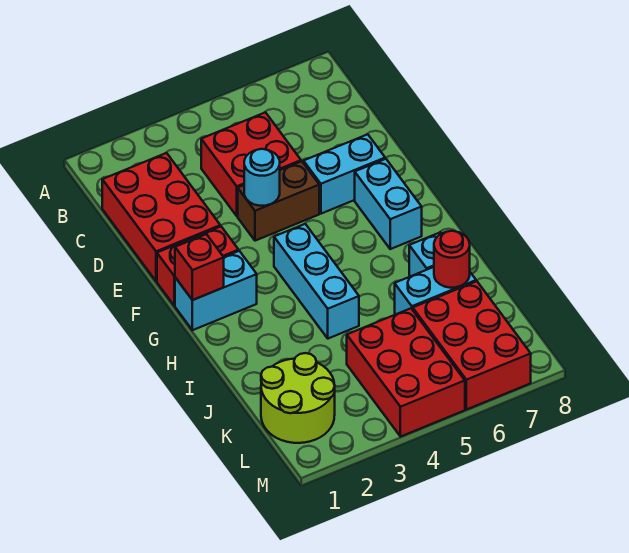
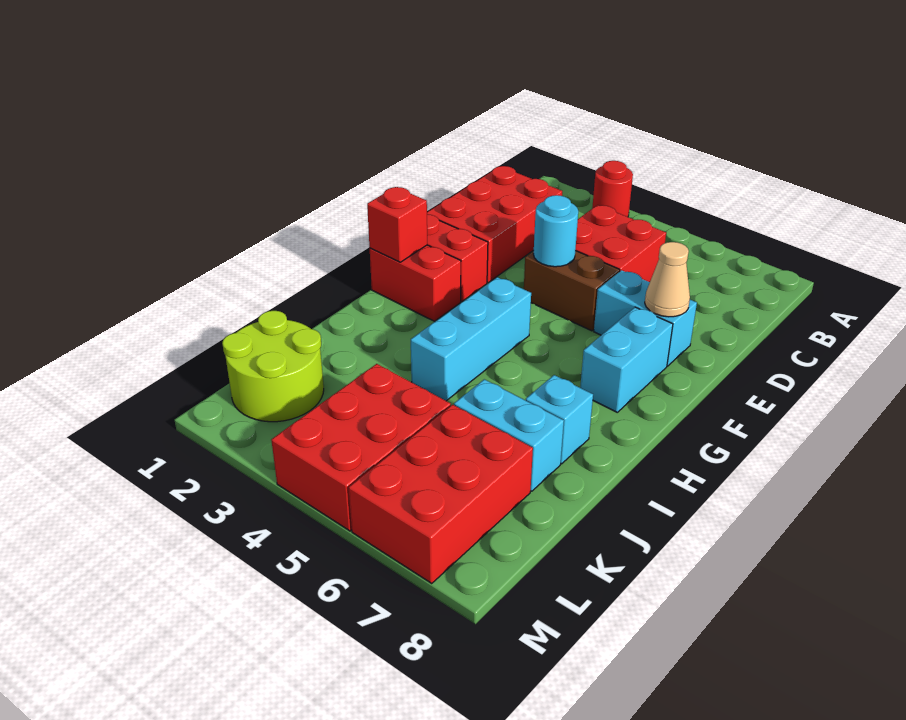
none -> tan 1x1 cone [645,242,690,317]
cyan 1x2 brick [175,251,257,330] -> red 1x2 brick [370,245,461,321]
red 1x1 round brick [434,231,470,288] -> red 1x1 round brick moved to [592,161,633,217]

